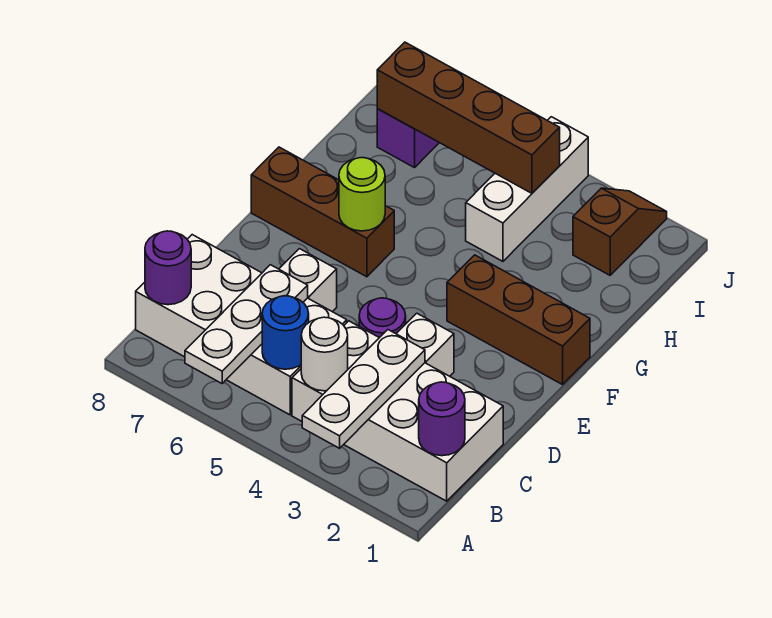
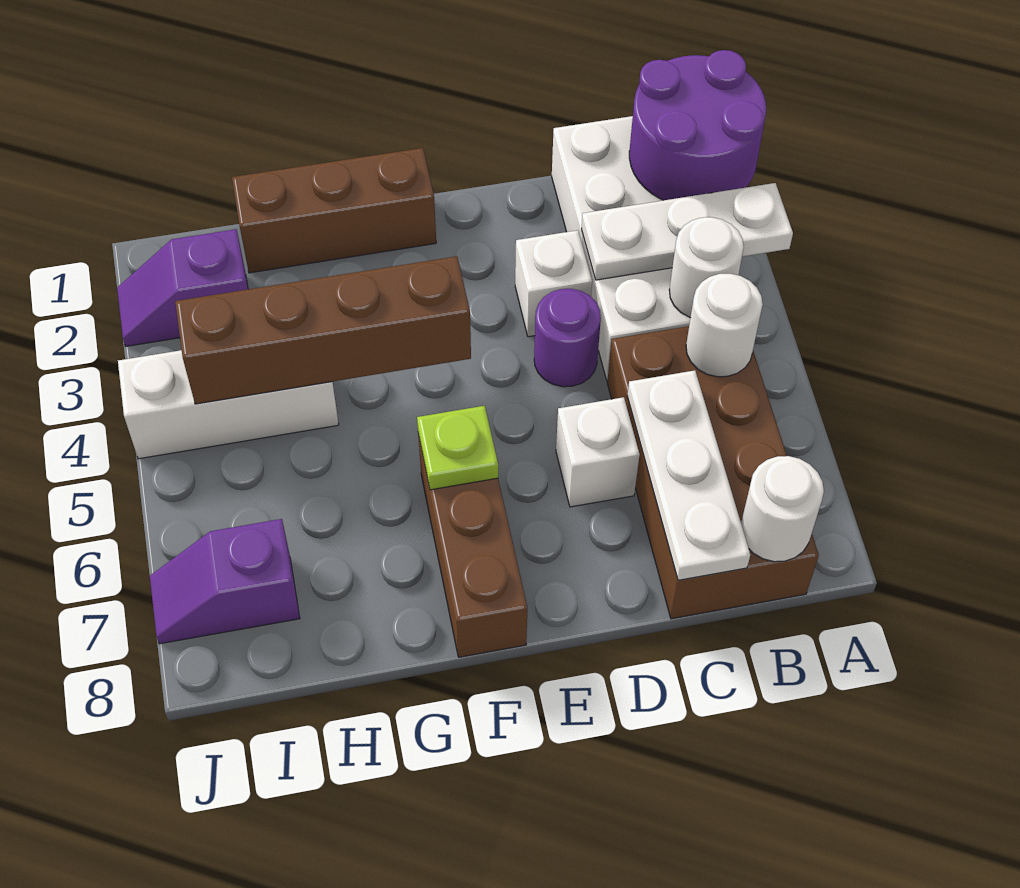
white 1x3 plate [185,265,308,383] -> white 1x3 plate turned to [627,370,750,580]
purple 1x1 round brick [419,382,465,456] -> purple 2x2 round brick [629,50,766,200]
white 2x4 brick [136,235,347,415] -> brown 2x4 brick [607,326,819,619]
blue 1x1 round brick [262,296,309,369] -> white 1x1 round brick [686,274,763,377]
purple 1x1 round brick [145,231,191,305] -> white 1x1 round brick [741,456,824,562]
brown 1x3 brick [447,255,590,385] -> brown 1x3 brick turned to [232,148,436,273]
lime 1x1 round brick [339,158,385,231] -> lime 1x1 plate [417,406,498,490]
brown 1x2 slope [573,188,667,275] -> purple 1x2 slope [117,229,248,346]
brown 1x4 brick [377,42,560,193] -> brown 1x4 brick turned to [175,256,471,404]

